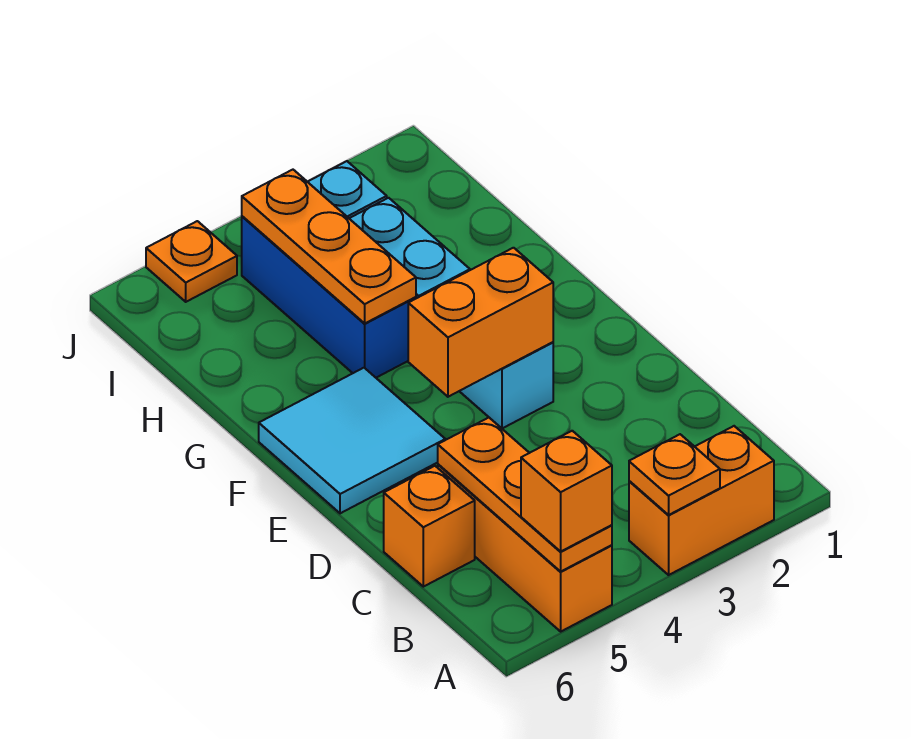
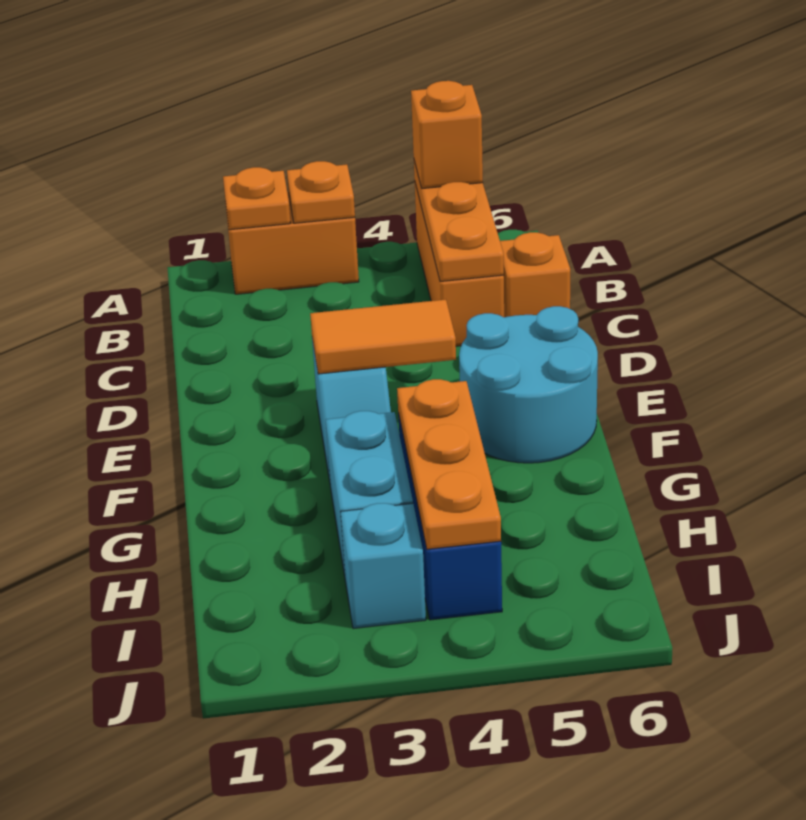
orange 1x2 brick [408,248,553,397] -> orange 1x2 tile [310,299,456,374]
cyan 2x2 tile [259,368,445,513] -> cyan 2x2 round brick [459,306,598,463]
orange 1x1 plate [146,221,237,302] -> orange 1x1 plate moved to [223,167,290,230]

